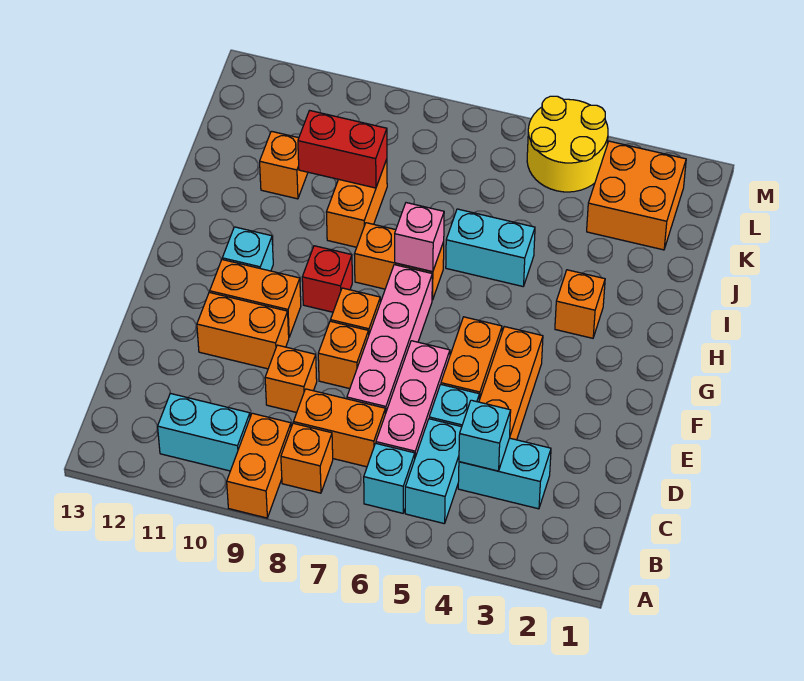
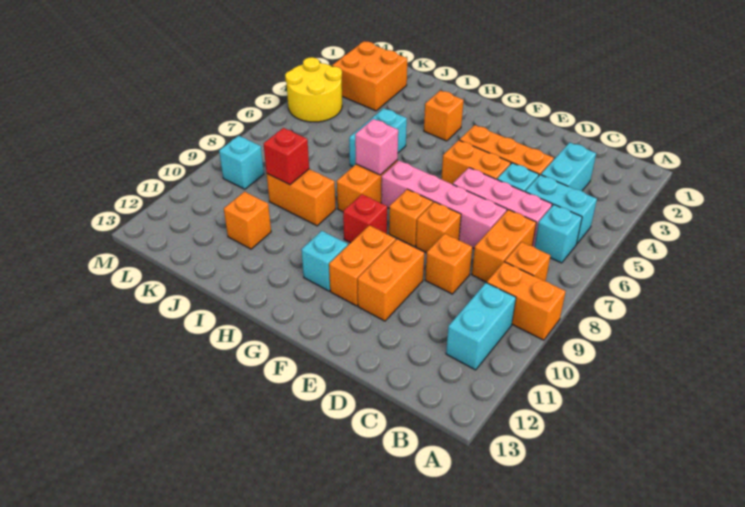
cyan 1x1 brick [459,400,511,471] -> cyan 1x1 brick moved to [219,136,264,189]
red 1x2 brick [298,110,387,188] -> red 1x1 brick [264,128,309,185]

